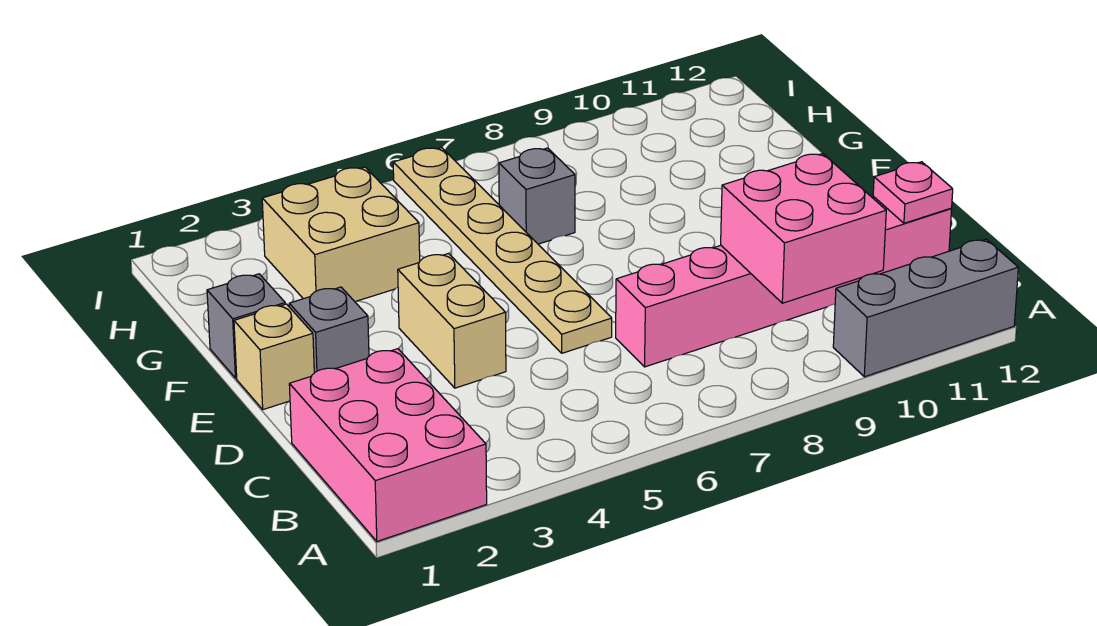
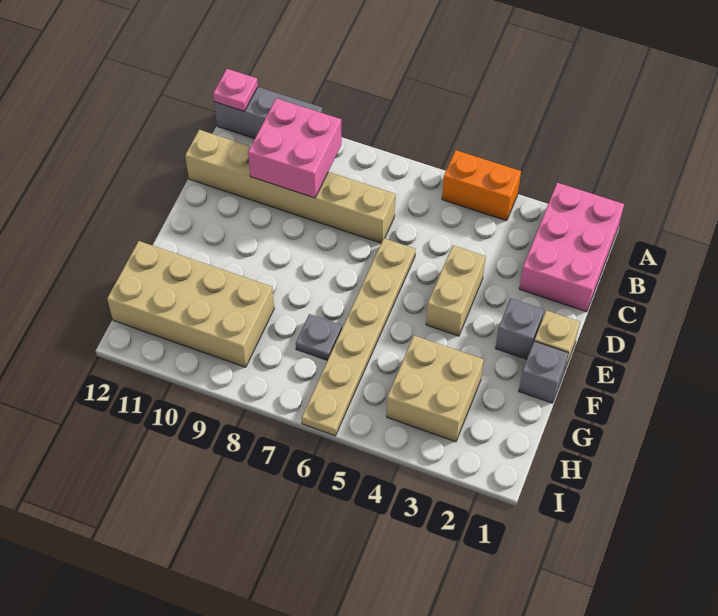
none -> orange 1x2 brick [442,150,521,221]
pink 1x6 brick [616,197,952,367] -> tan 1x6 brick [185,130,395,243]
pink 1x1 plate [873,162,953,223] -> pink 1x1 plate moved to [213,69,258,111]
grey 1x1 brick [499,148,575,244] -> grey 1x1 plate [296,314,342,360]
none -> tan 2x4 brick [107,241,274,367]

